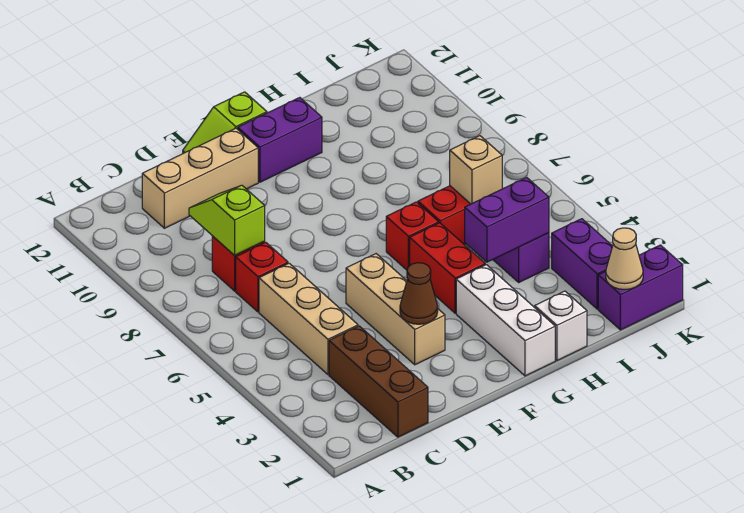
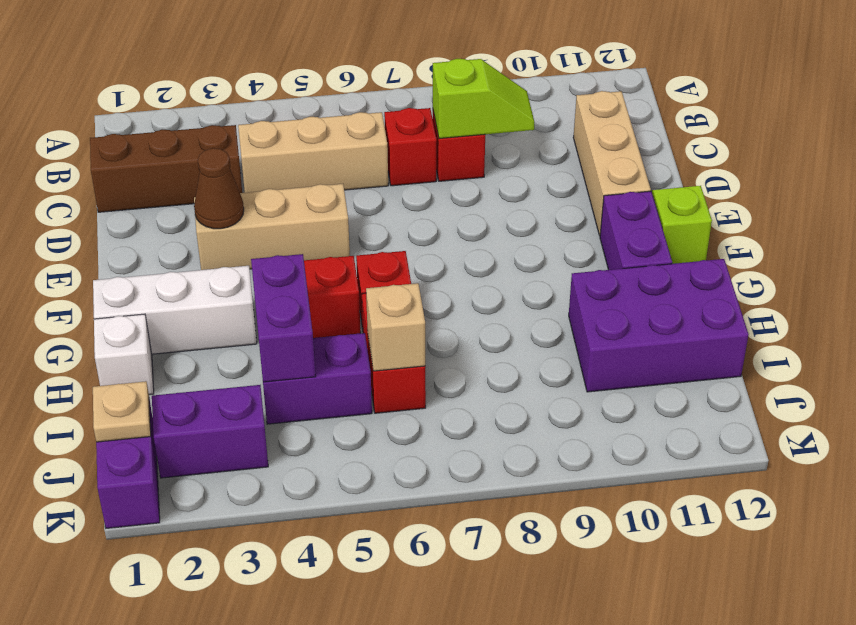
none -> purple 2x3 brick [569,259,749,392]
tan 1x1 cone [606,228,643,289] -> tan 1x1 plate [93,381,151,442]

